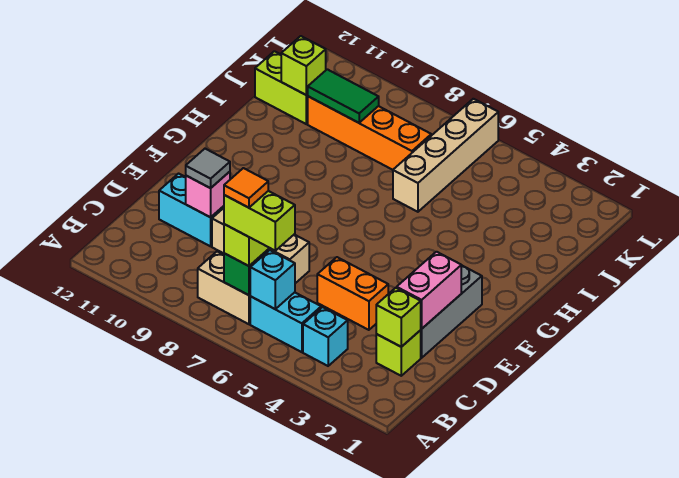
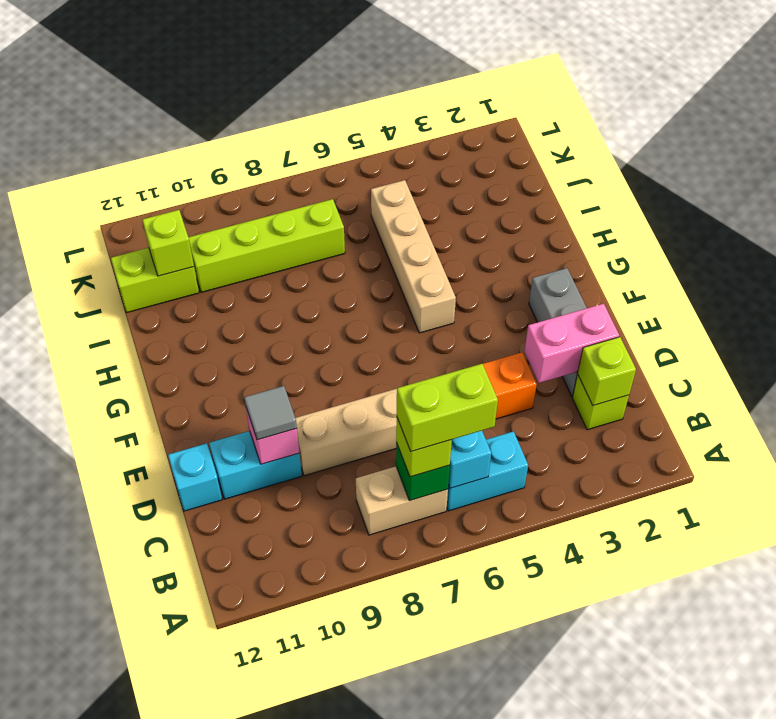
cyan 1x1 brick [303,307,348,366] -> cyan 1x1 brick moved to [168,443,222,511]
orange 1x1 tile [224,168,268,208] -> none
pink 1x2 brick [397,252,461,329] -> pink 1x2 brick turned to [524,304,619,383]
tan 1x4 brick [393,99,498,212] -> tan 1x4 brick moved to [371,180,456,333]
orange 1x4 brick [308,96,431,170] -> lime 1x4 brick [188,199,345,292]
green 1x2 tile [307,69,379,123] -> none

